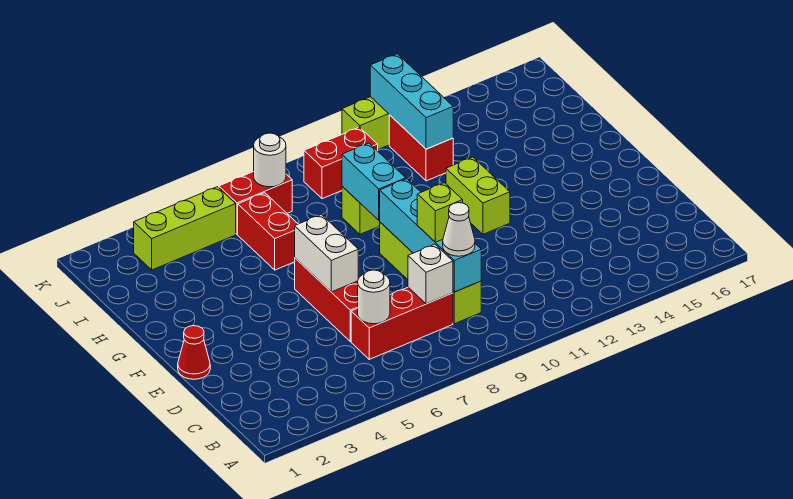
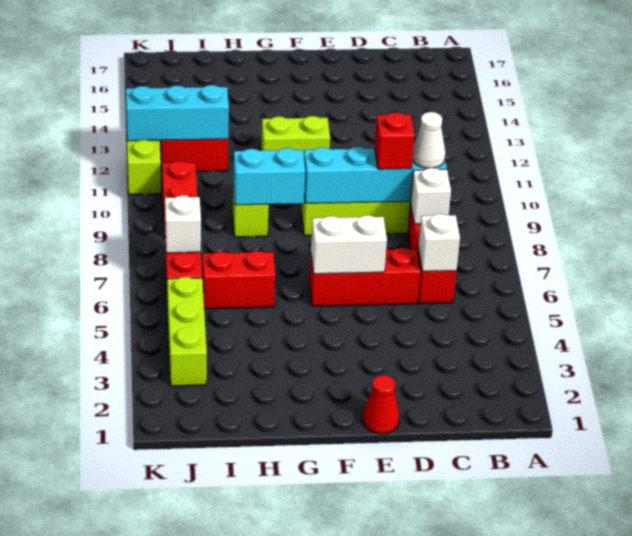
white 1x1 round brick [358,270,390,324] -> white 1x1 brick [418,214,460,271]
lime 1x1 brick [417,183,463,242] -> red 1x1 brick [375,113,414,169]
white 1x1 round brick [254,133,286,187] -> white 1x1 brick [165,196,201,253]

